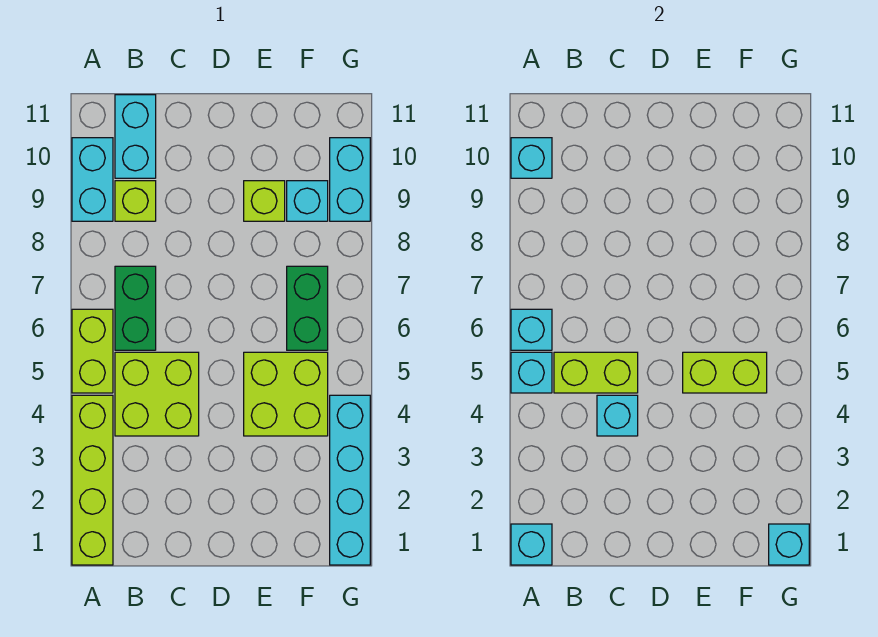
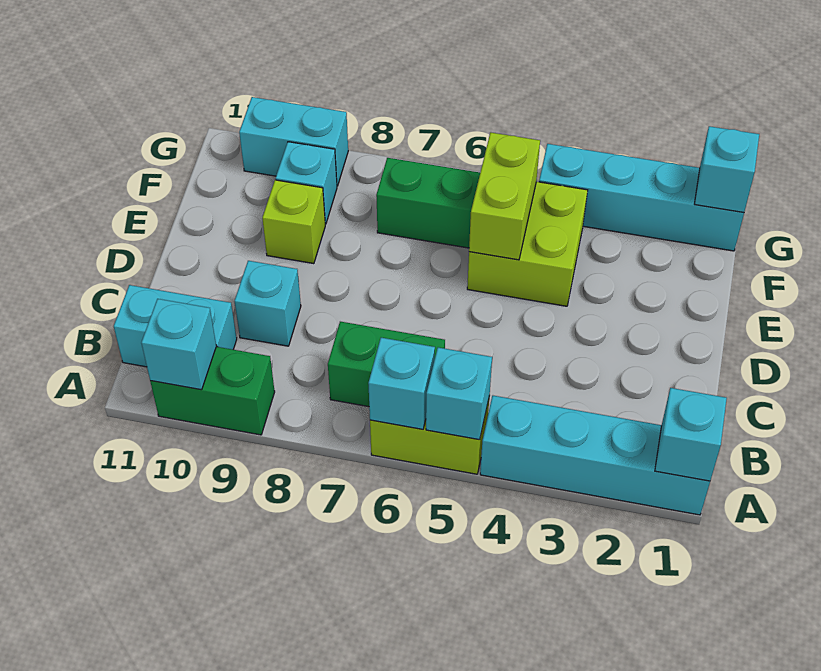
lime 1x4 brick [72,395,113,565] -> cyan 1x4 brick [480,396,710,515]
cyan 1x2 brick [72,138,113,221] -> green 1x2 brick [150,347,275,435]
lime 2x2 brick [115,352,199,436] -> none
lime 1x2 brick [554,352,638,393] -> none
lime 1x1 brick [115,181,156,221] -> none
cyan 1x1 brick [597,395,638,436] -> cyan 1x1 brick moved to [235,261,301,346]

